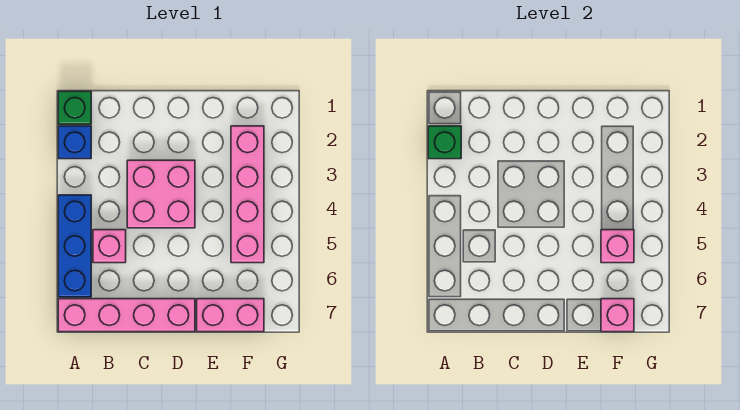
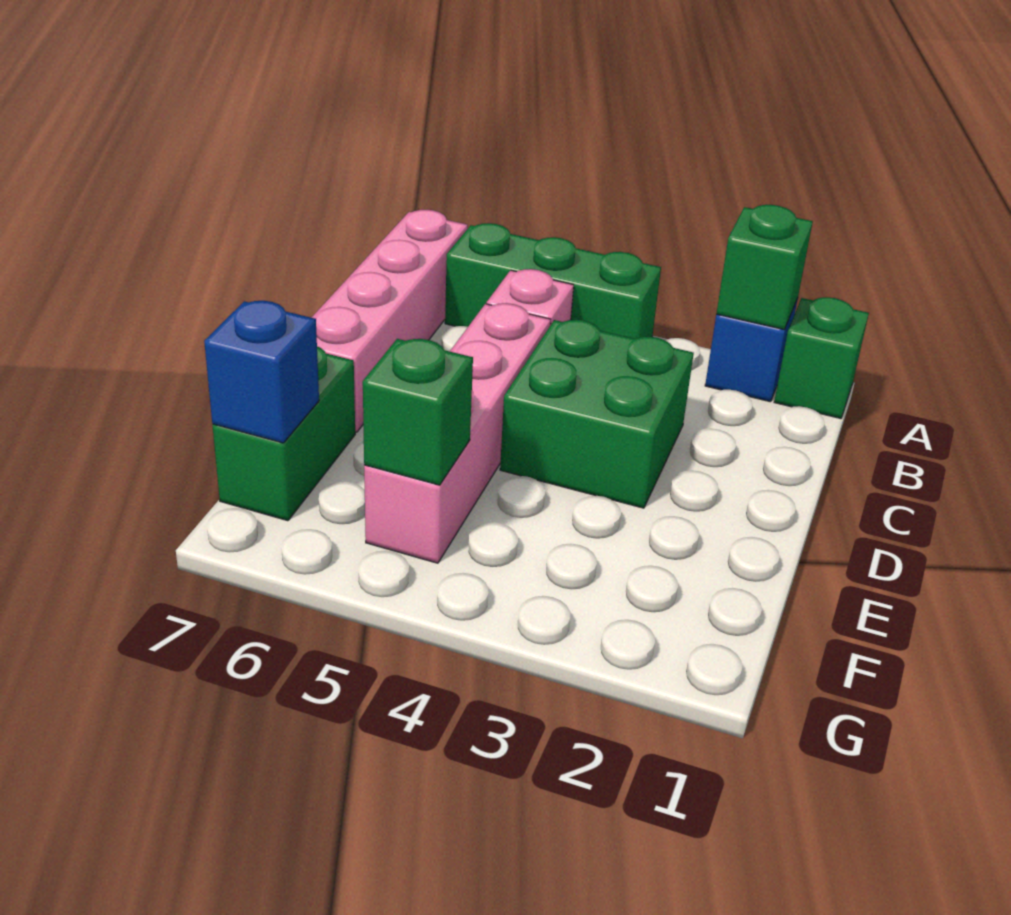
blue 1x3 brick [58,195,91,297] -> green 1x3 brick [445,223,661,339]
pink 2x2 brick [127,160,195,228] -> green 2x2 brick [500,320,694,508]
pink 1x2 brick [197,299,264,332] -> green 1x2 brick [212,347,355,521]
pink 1x4 brick [231,126,264,263] -> pink 1x4 brick turned to [364,303,551,563]
pink 1x1 brick [601,230,634,263] -> green 1x1 brick [363,339,473,485]
pink 1x1 brick [601,299,634,332] -> blue 1x1 brick [204,301,319,443]

